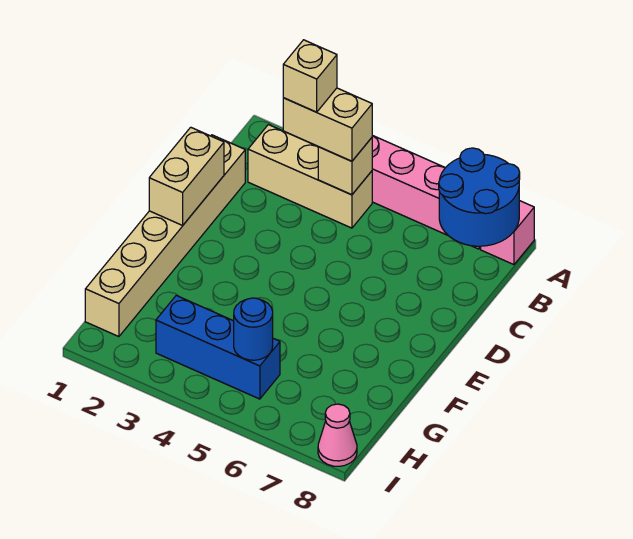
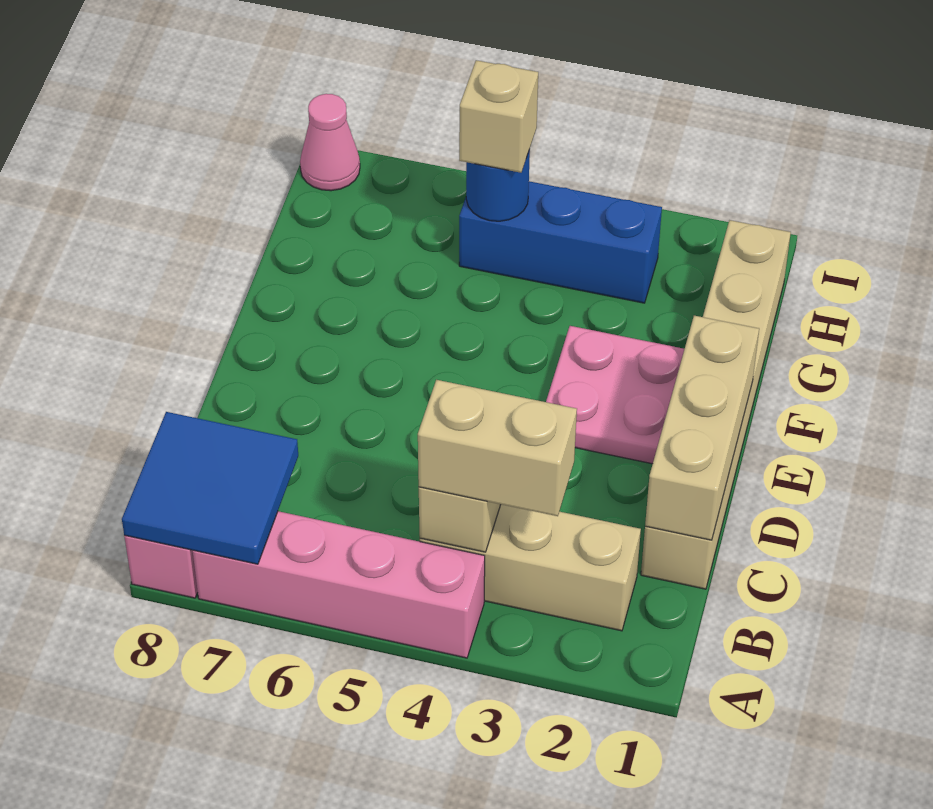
blue 2x2 round brick [439,148,520,246] -> blue 2x2 tile [122,412,298,564]
tan 1x1 brick [283,40,337,112] -> tan 1x1 brick moved to [459,60,538,173]
tan 1x2 brick [149,127,224,225] -> tan 1x3 brick [645,316,759,540]
none -> pink 2x2 plate [546,326,684,464]

